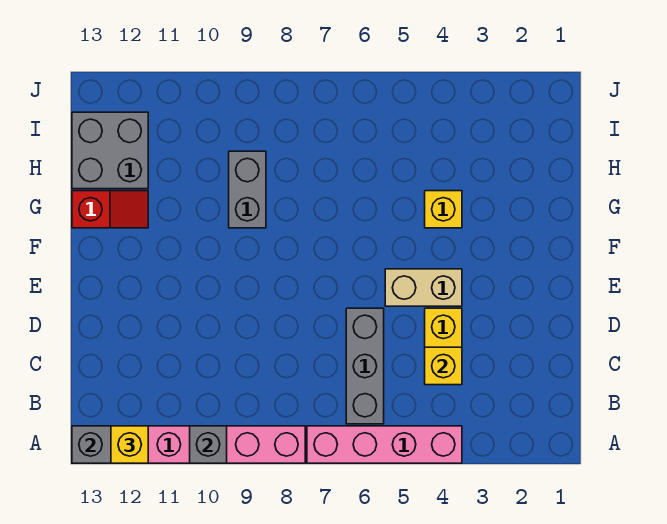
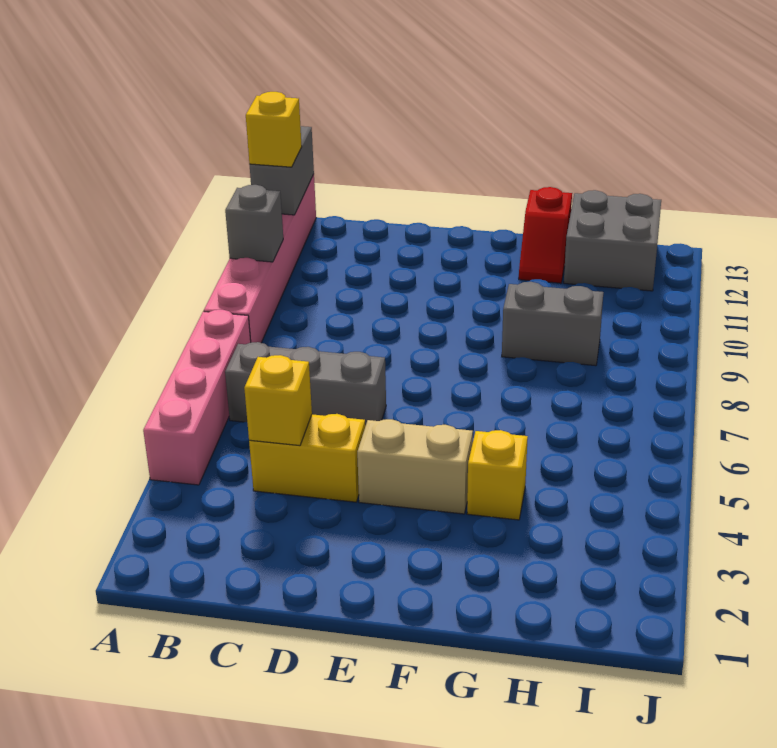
tan 1x2 brick [385,269,462,306] -> tan 1x2 brick turned to [357,419,473,514]

